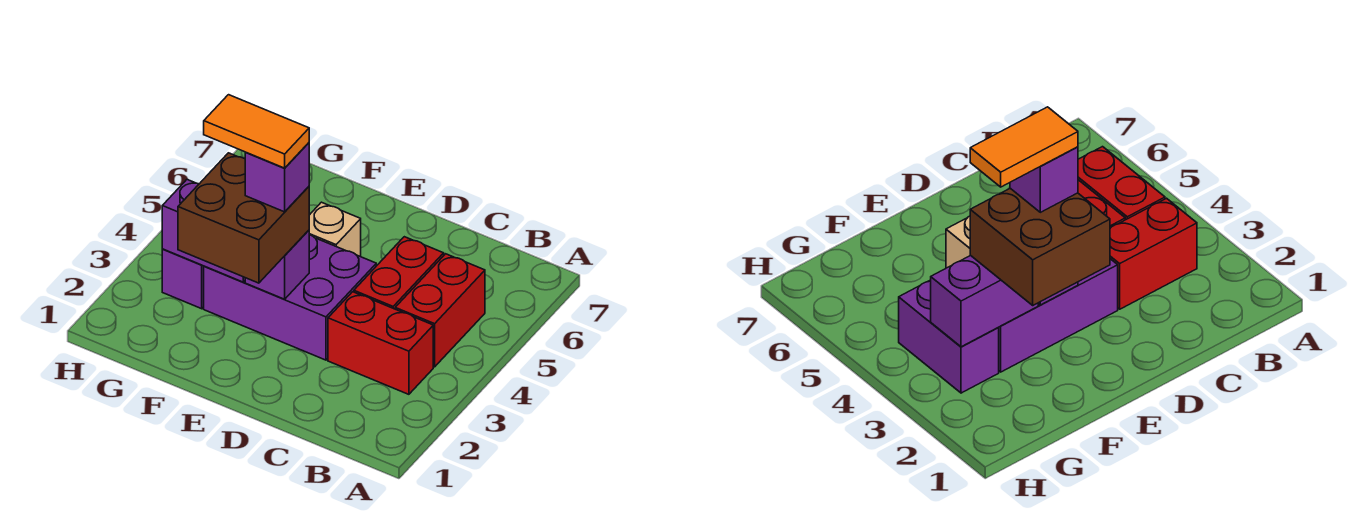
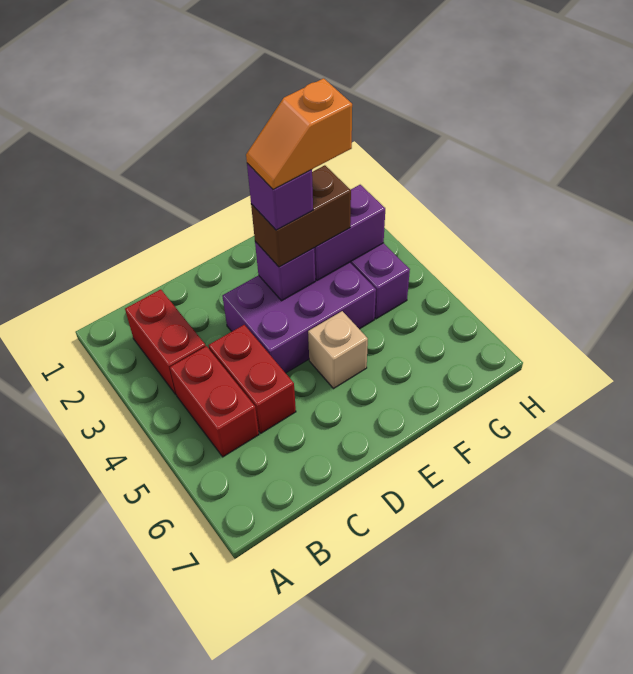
red 1x2 brick [328,292,433,394] -> red 1x2 brick turned to [125,289,206,394]
brown 2x2 brick [178,153,309,283] -> brown 1x2 brick [251,165,351,267]
orange 1x2 tile [204,95,309,168] -> orange 1x2 slope [246,78,352,189]

